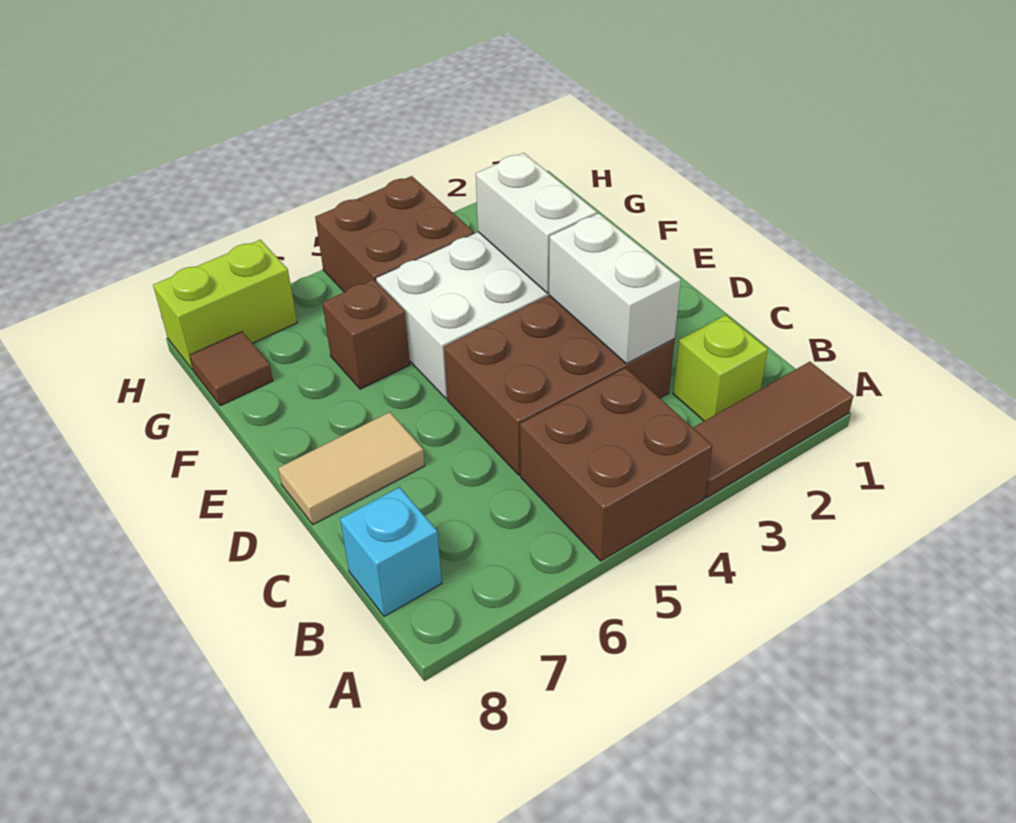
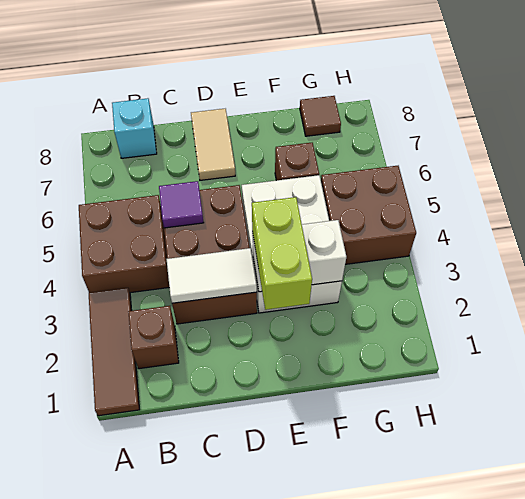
lime 1x1 brick [673,315,768,421] -> brown 1x1 brick [128,306,179,369]
white 1x2 brick [549,213,681,364] -> white 1x2 tile [167,248,257,303]
none -> purple 1x1 tile [159,181,204,228]
lime 1x2 brick [153,240,297,370] -> lime 1x2 brick moved to [252,197,312,310]

